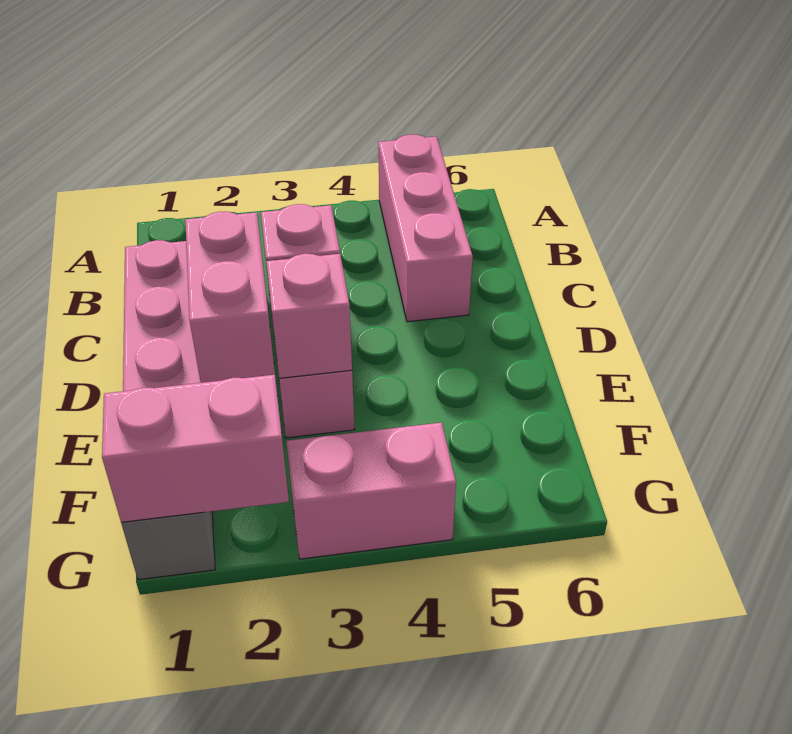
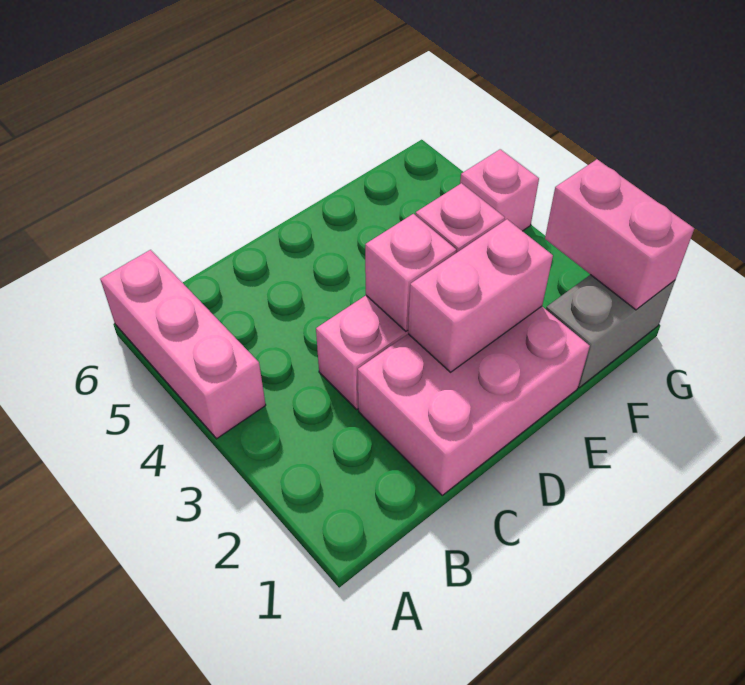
pink 1x3 brick [378,135,473,322] -> pink 1x3 brick turned to [100,250,266,439]
pink 1x2 brick [286,423,456,559] -> pink 1x1 brick [460,149,539,231]

